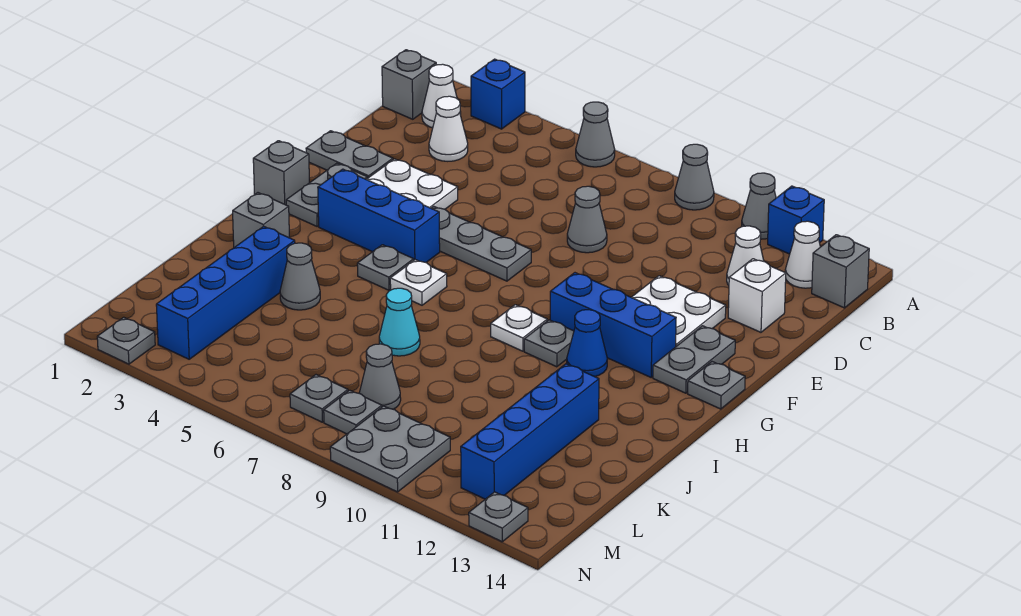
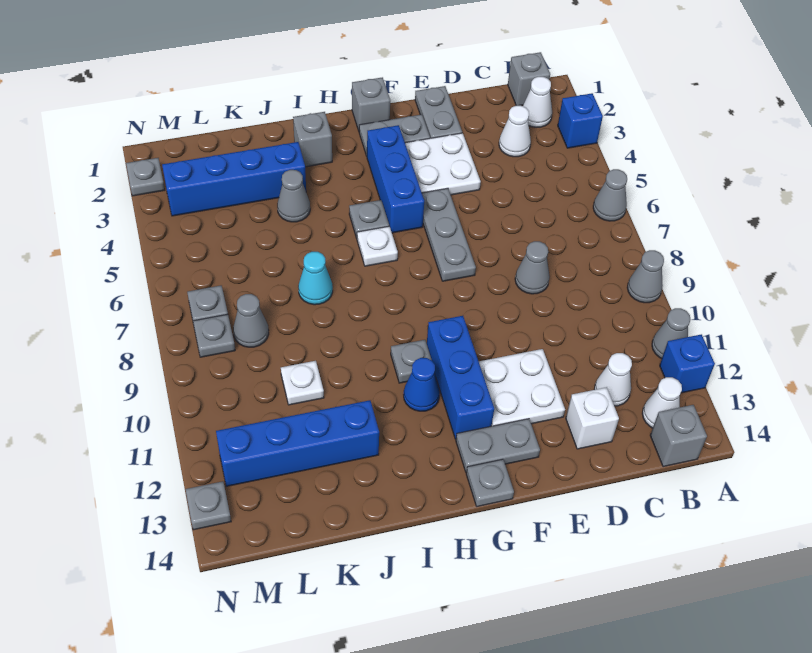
white 1x1 plate [491,305,547,351] -> white 1x1 plate moved to [281,361,324,405]
grey 2x2 plate [330,406,450,492] -> none

